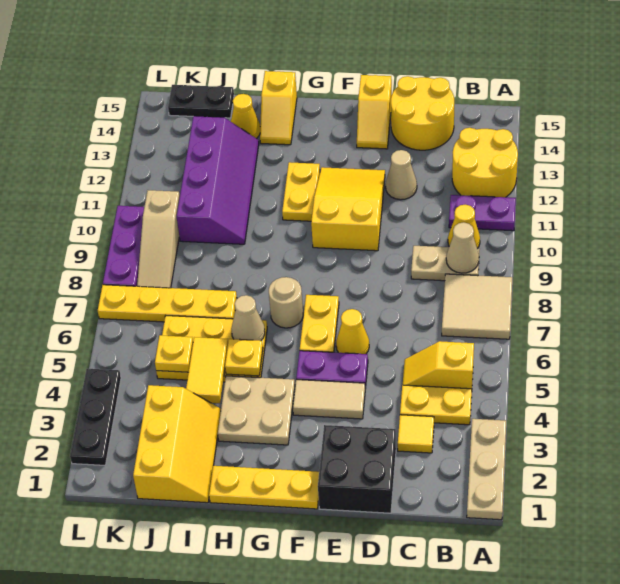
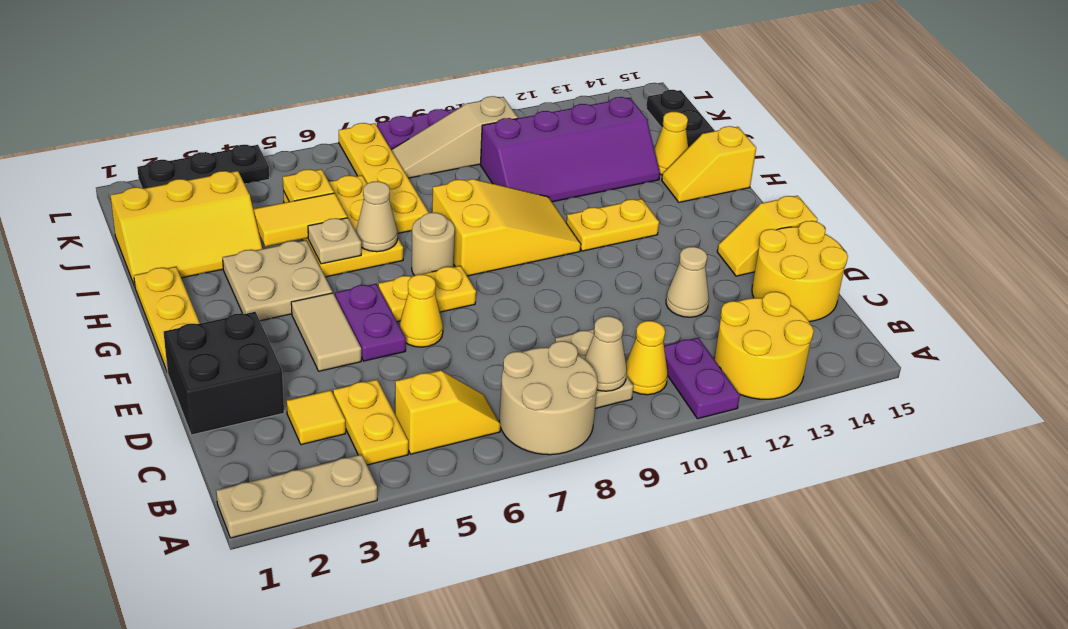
tan 2x2 tile [442,274,512,339] -> tan 2x2 round brick [499,341,598,455]
yellow 1x2 slope [403,341,474,389] -> yellow 1x2 slope turned to [395,370,501,454]
yellow 2x3 slope [311,167,385,251] -> yellow 2x3 slope moved to [432,179,581,276]
yellow 1x1 plate [225,339,263,376] -> tan 1x1 plate [308,218,361,264]

